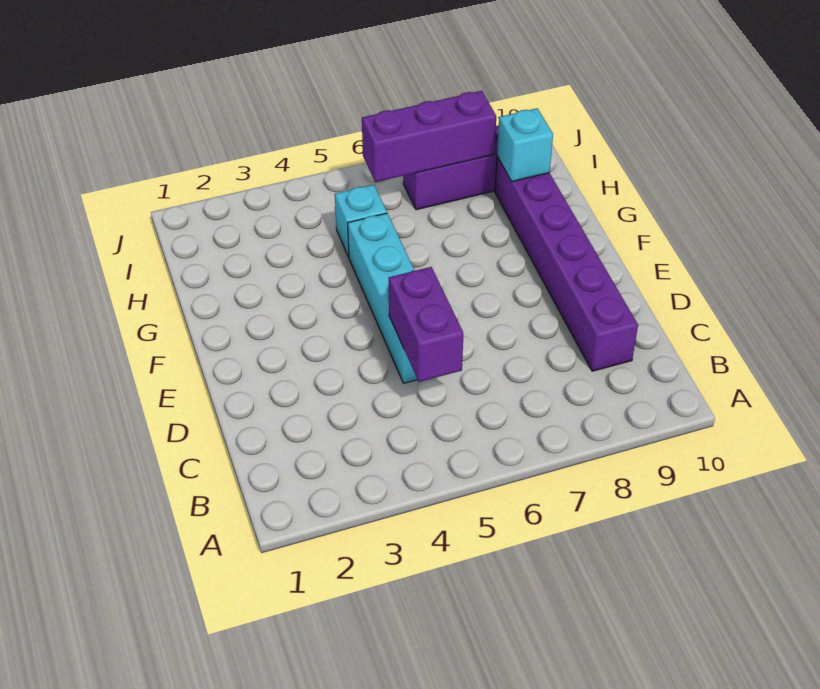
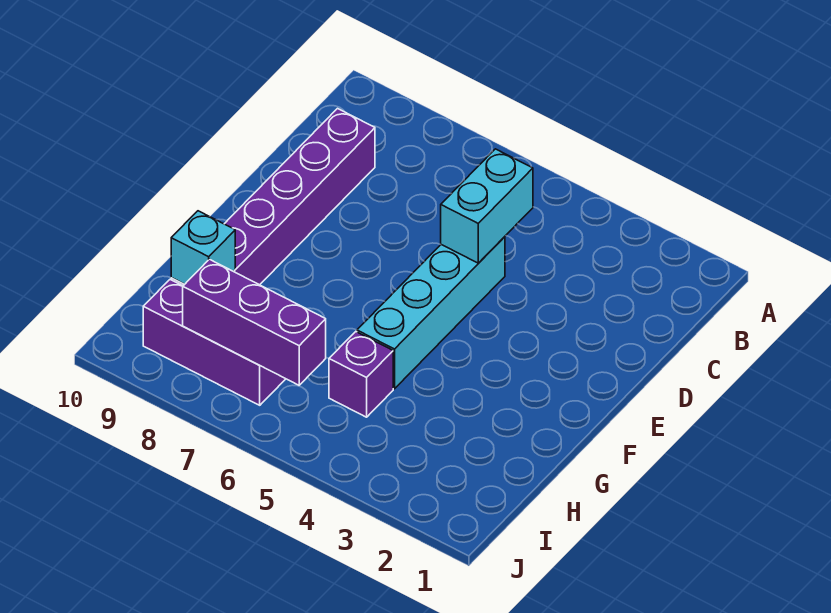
purple 1x2 brick [389,267,463,382] -> cyan 1x2 brick [441,149,533,263]
cyan 1x1 brick [335,185,387,257] -> purple 1x1 brick [329,332,393,417]

